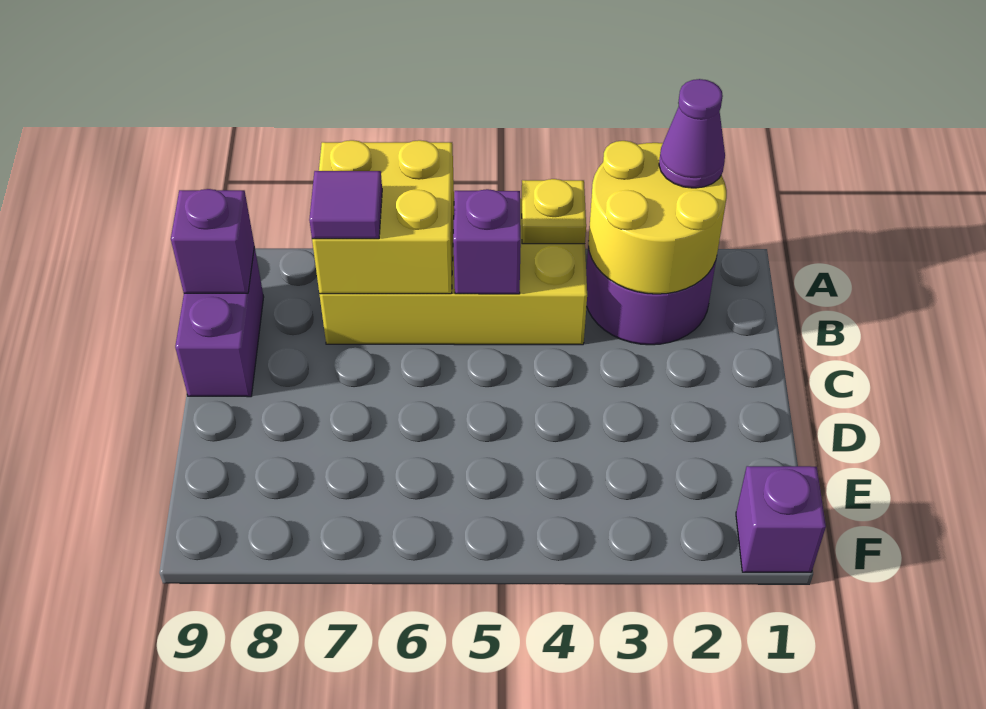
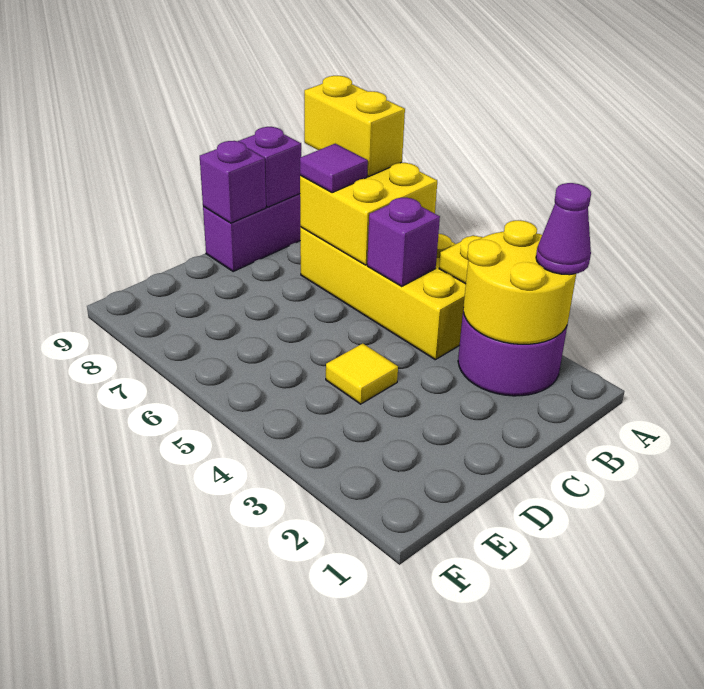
none -> yellow 1x2 brick [304,76,405,176]
none -> yellow 1x1 tile [326,343,398,404]
purple 1x1 brick [736,466,826,572] -> purple 1x1 brick moved to [200,141,266,223]

